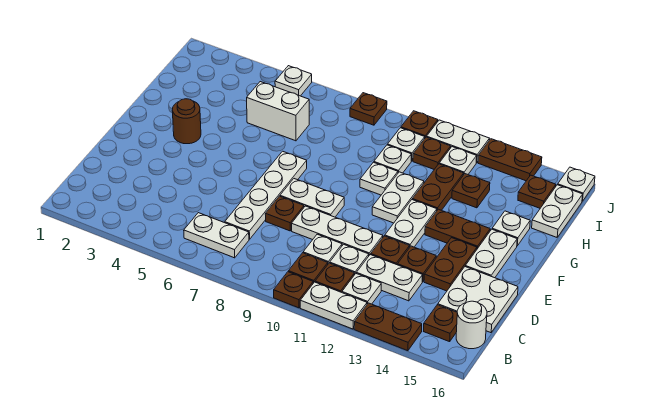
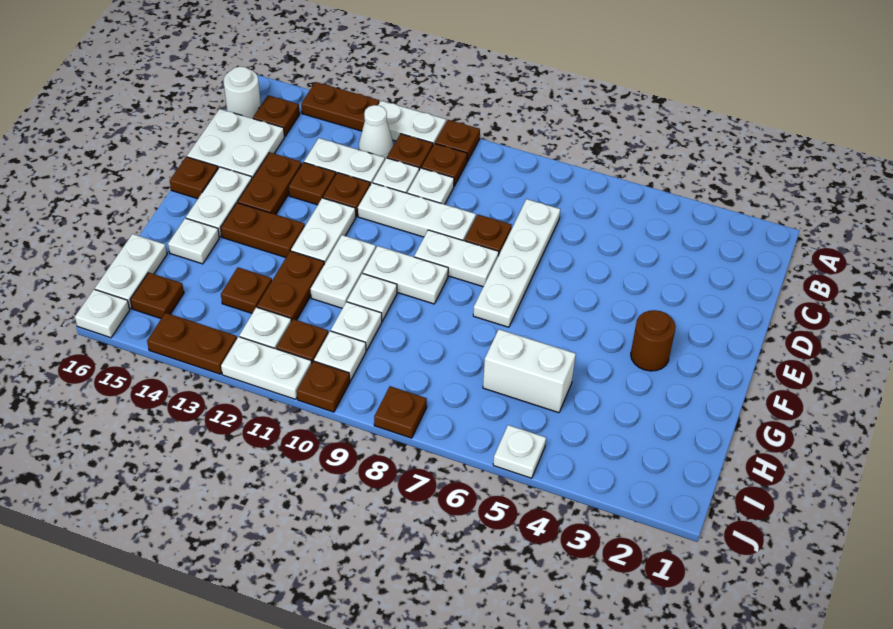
white 1x2 plate [184,213,249,258] -> white 1x2 plate moved to [363,246,448,304]
white 1x1 plate [342,274,381,304] -> white 1x1 cone [359,105,394,159]
none -> brown 1x1 plate [170,157,218,199]

